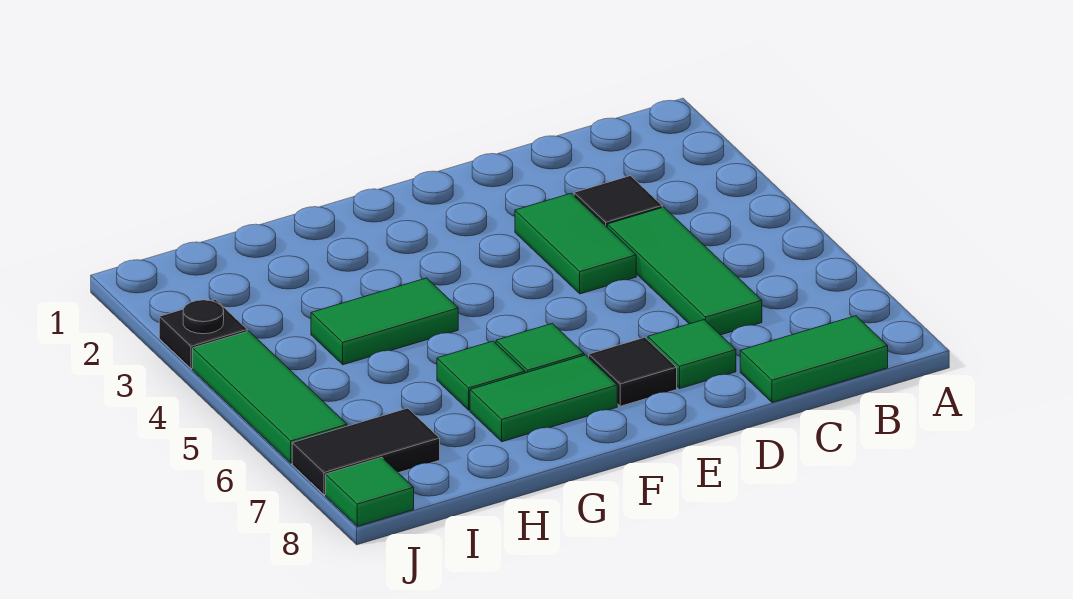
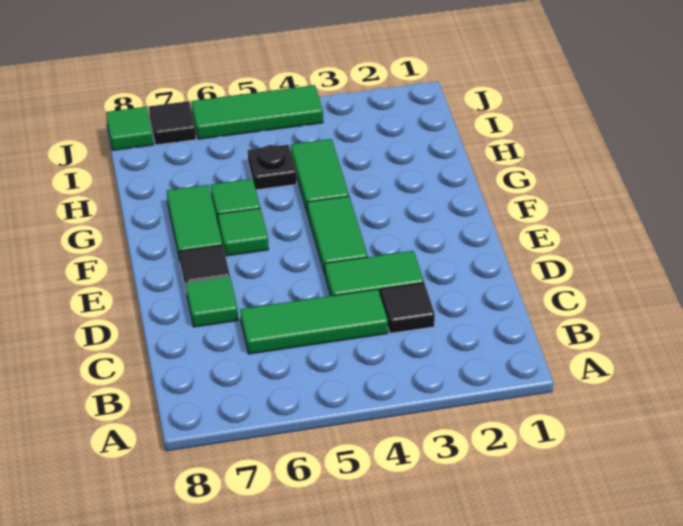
green 1x2 tile [740,316,888,402] -> green 1x2 tile moved to [307,196,368,274]
black 1x2 tile [292,408,440,495] -> black 1x1 tile [149,101,196,145]
black 1x1 plate [159,300,247,369] -> black 1x1 plate moved to [248,145,297,190]

